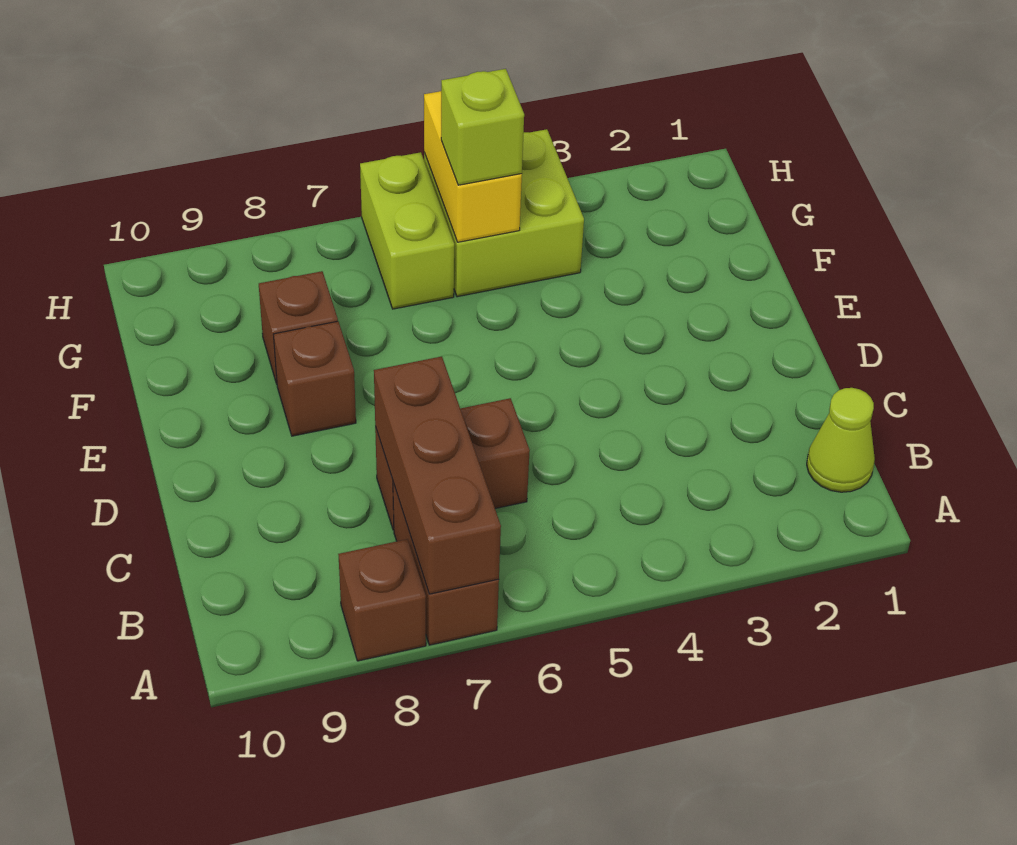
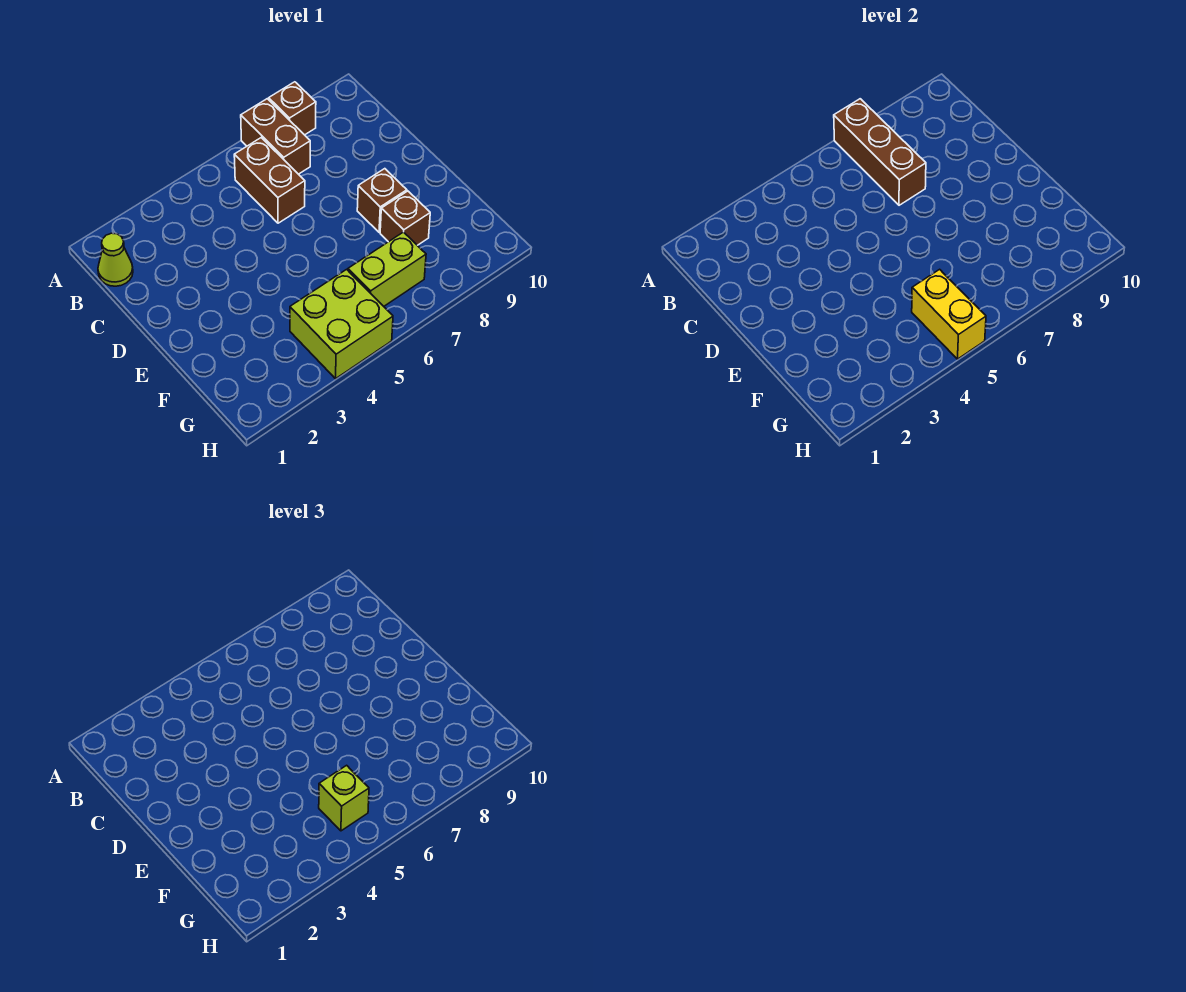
brown 1x2 brick [375,398,530,530] -> brown 1x2 brick turned to [234,138,305,223]
lime 1x2 brick [360,152,454,309] -> lime 1x2 brick turned to [348,232,426,306]

